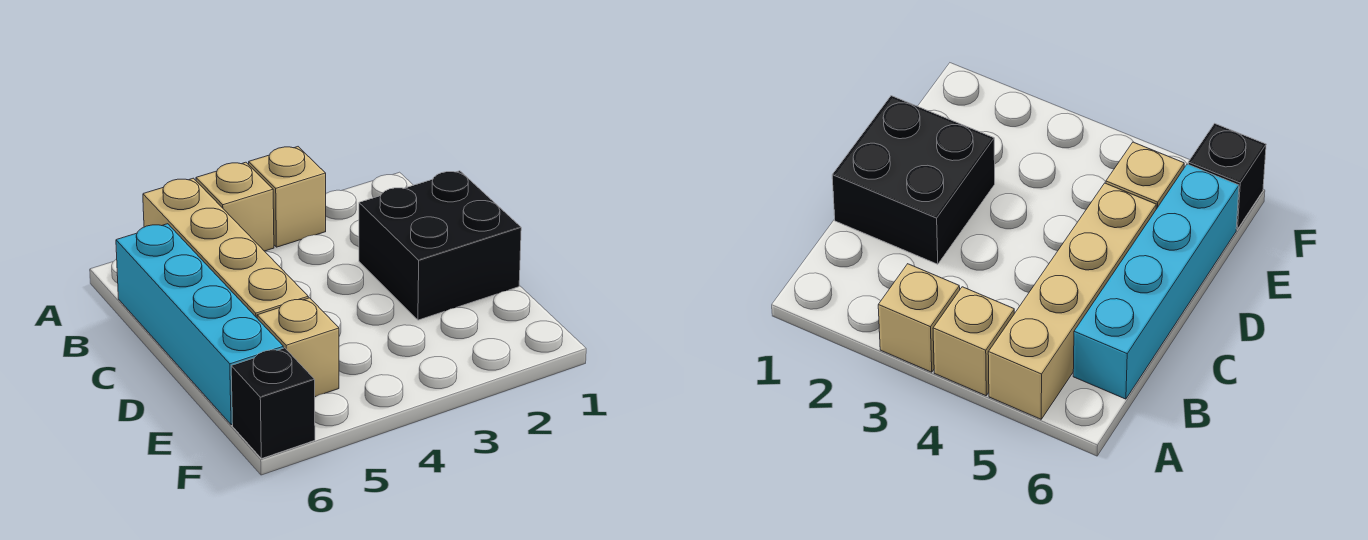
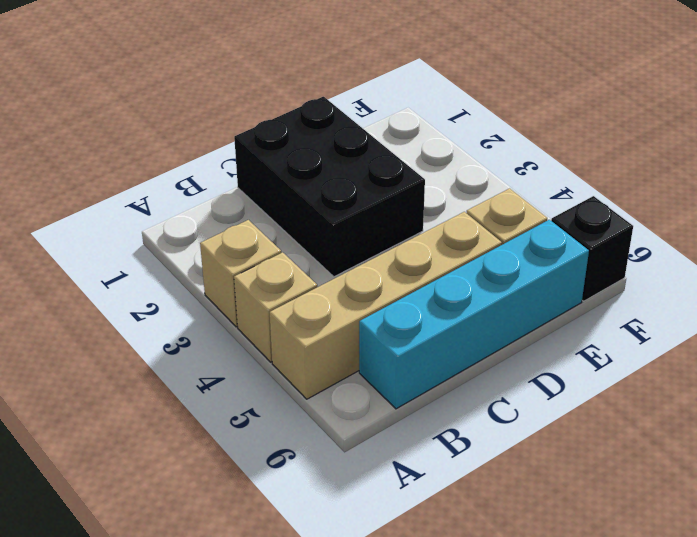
black 2x2 brick [359,171,521,320] -> black 2x3 brick [234,97,425,277]

